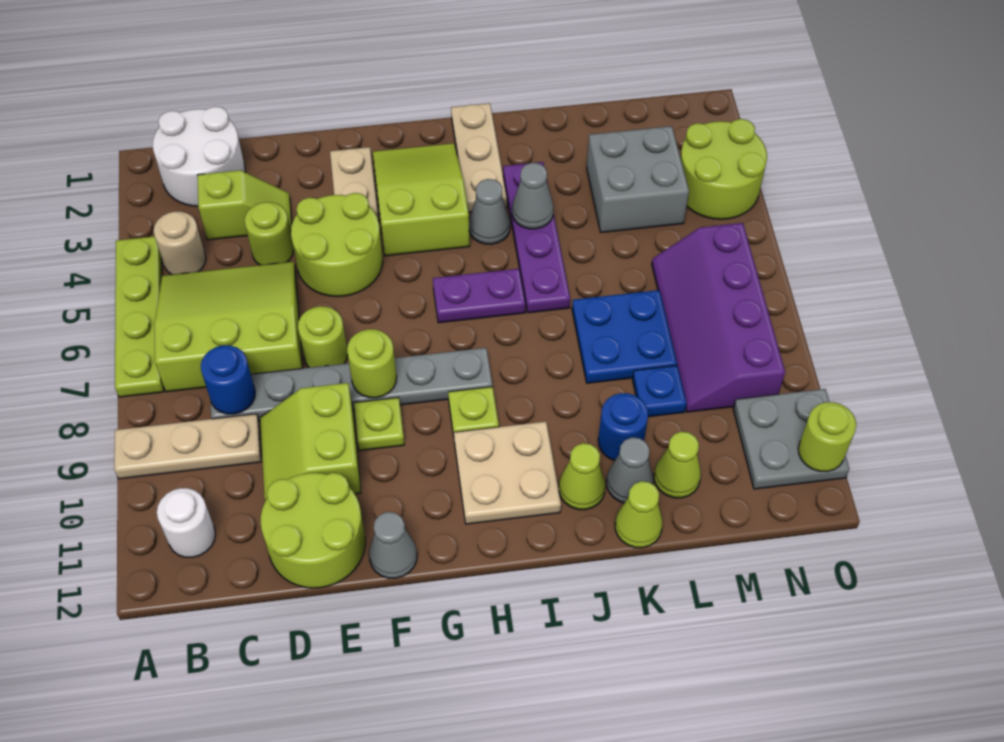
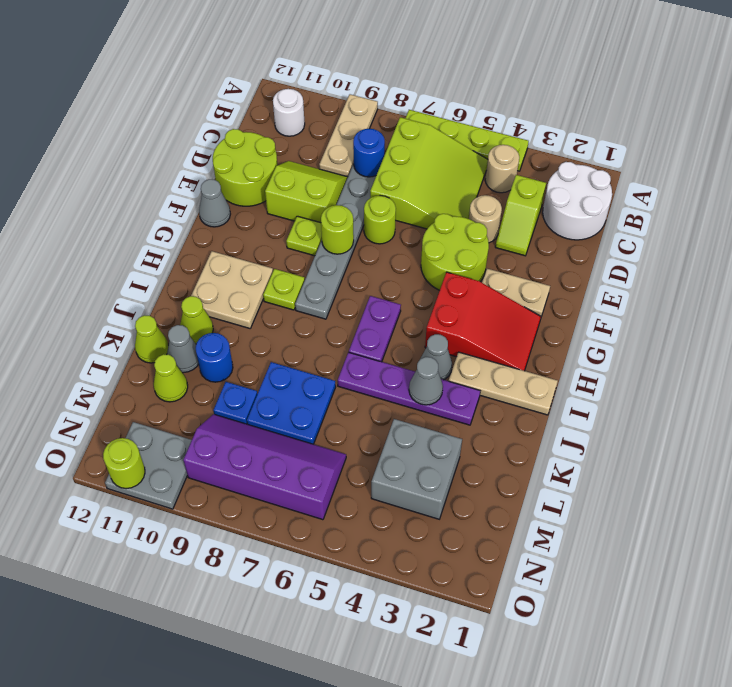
lime 1x1 round brick [244,202,294,265] -> tan 1x1 round brick [469,195,502,243]
lime 2x3 slope [373,143,470,256] -> red 2x3 slope [425,272,541,371]
lime 2x2 round brick [680,119,767,219] -> none

